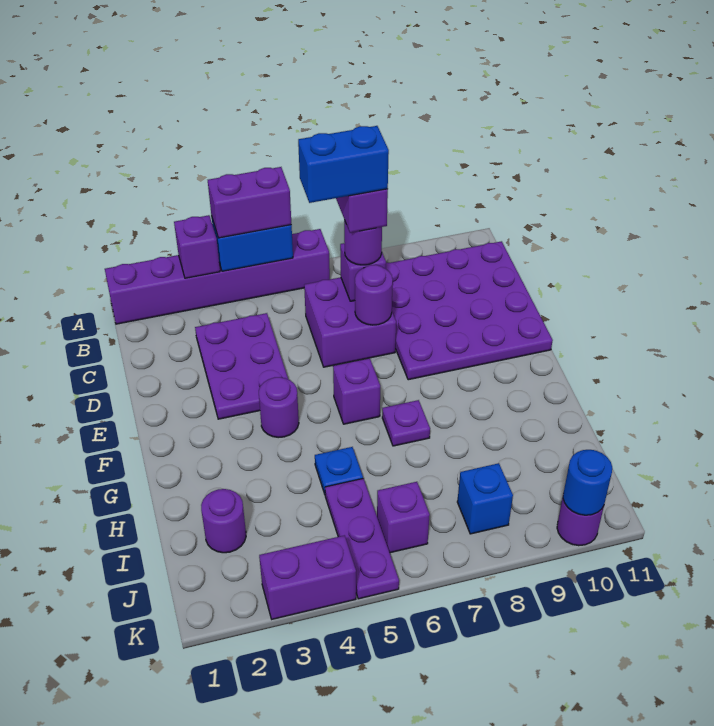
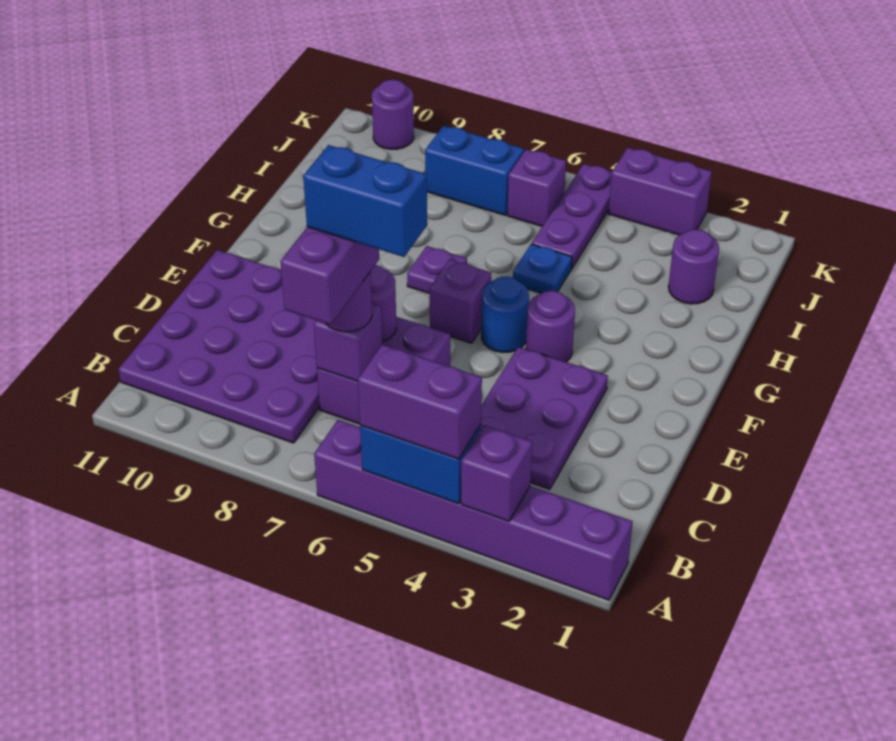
blue 1x1 brick [457,463,513,534] -> blue 1x2 brick [425,126,524,215]
blue 1x1 round brick [563,450,612,515] -> blue 1x1 round brick moved to [481,276,529,352]

